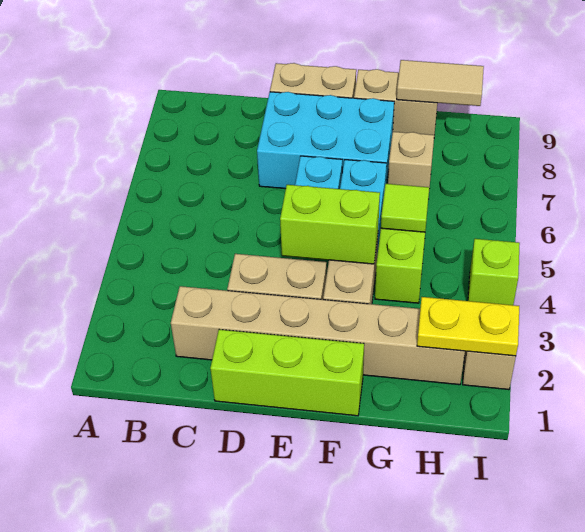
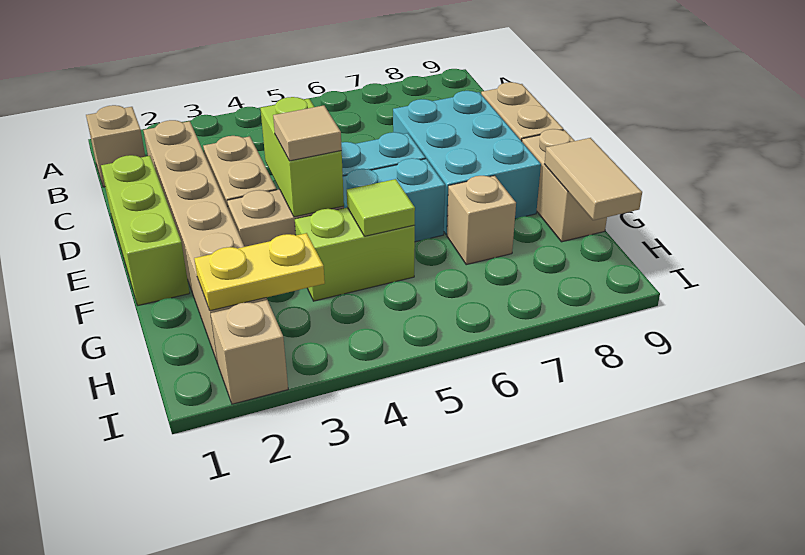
none -> tan 1x1 brick [86,105,145,187]
none -> tan 1x1 tile [273,105,342,161]
yellow 1x2 plate [417,297,519,356] -> yellow 1x2 plate turned to [194,233,325,311]
lime 1x1 brick [468,239,520,305] -> none

